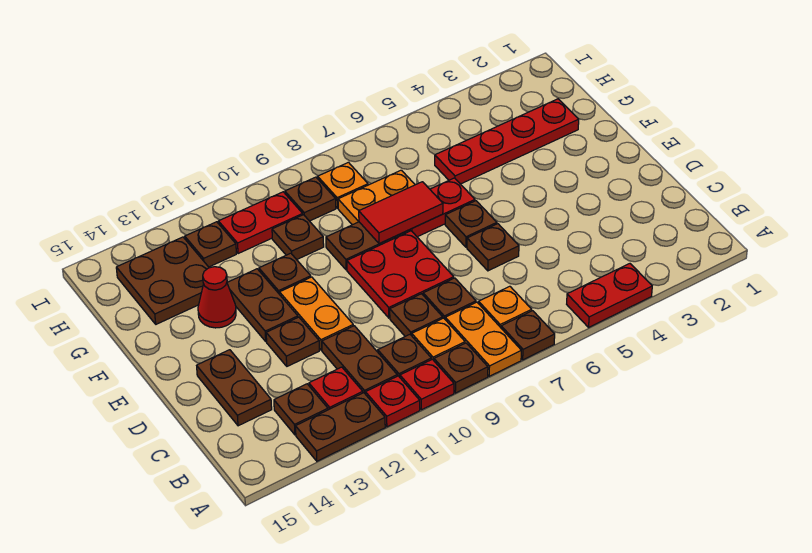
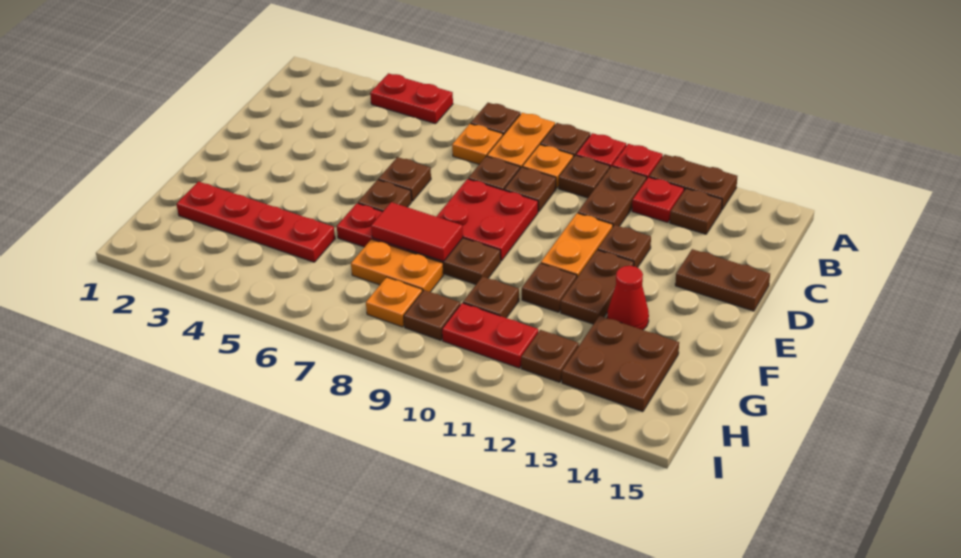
brown 1x2 plate [197,350,272,426] -> brown 1x2 plate turned to [675,249,770,311]

